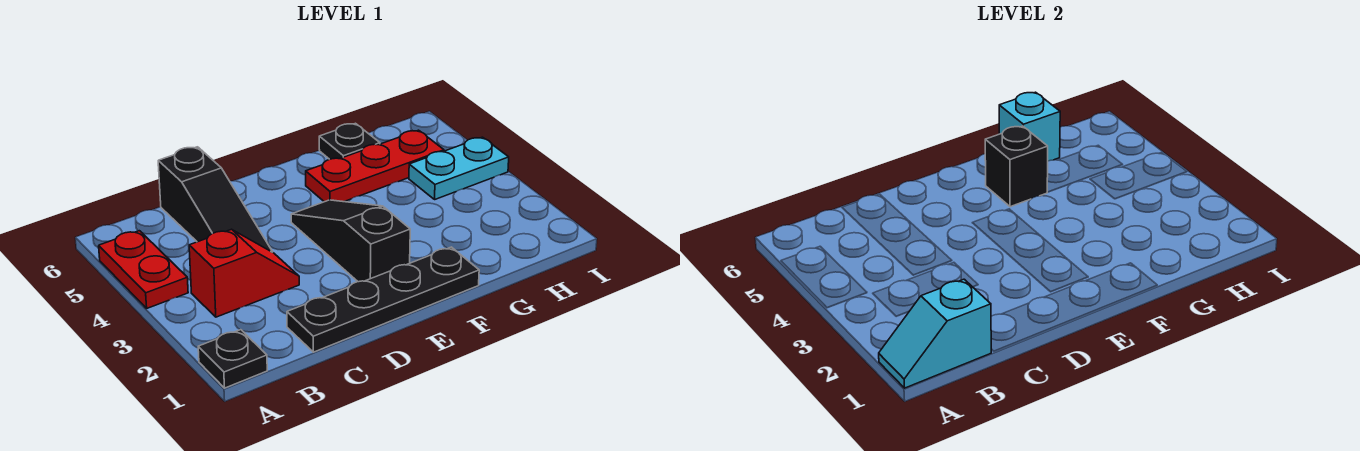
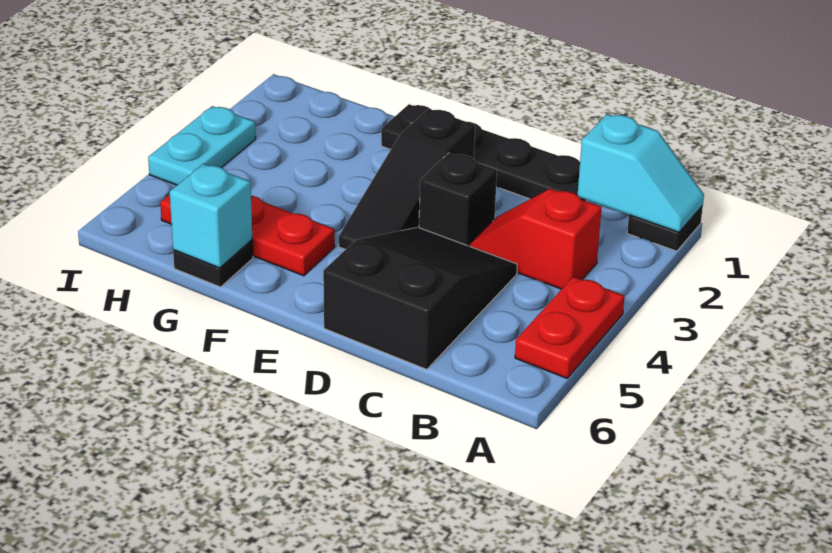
black 1x3 slope [158,147,272,252] -> black 2x3 slope [323,227,517,369]
black 1x1 brick [985,126,1048,207] -> black 1x1 brick moved to [419,153,497,246]
cyan 1x2 plate [409,137,509,199] -> cyan 1x2 plate turned to [148,106,256,185]

